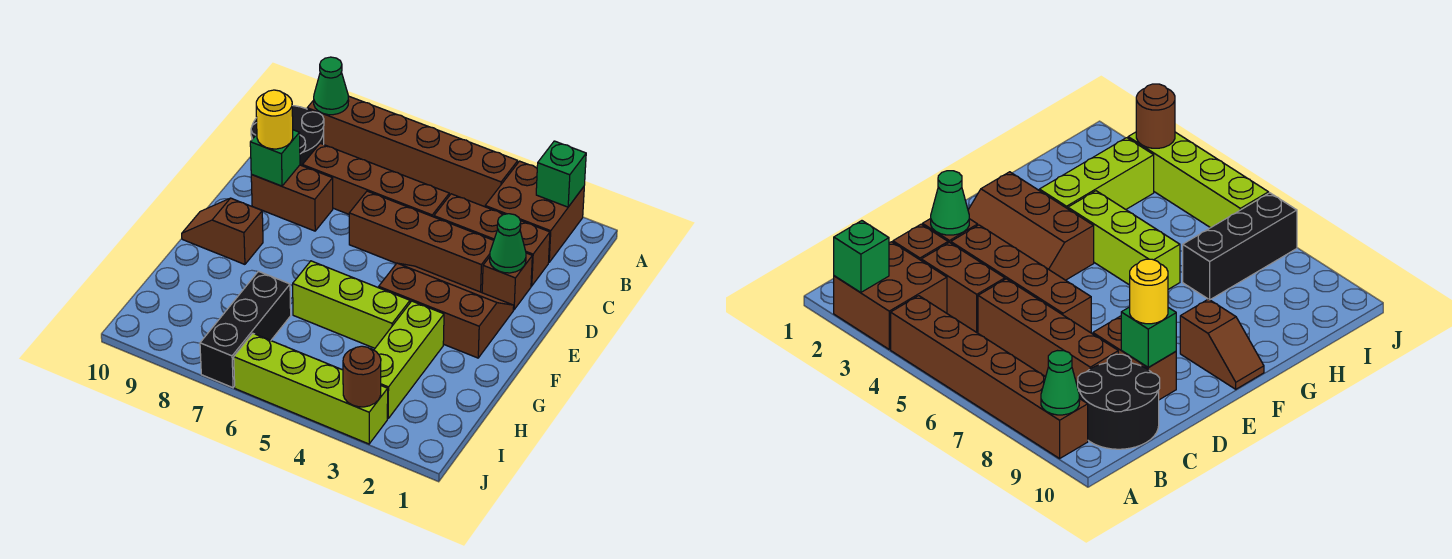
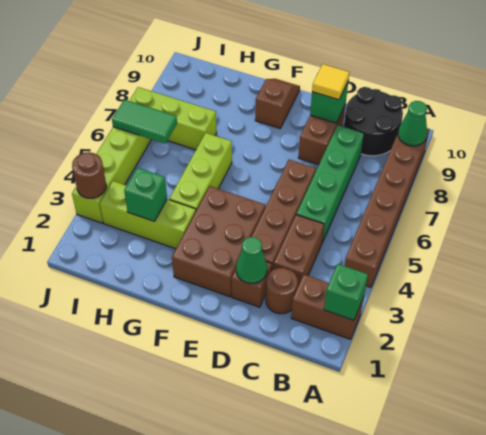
brown 2x2 brick [485,161,584,262] -> brown 1x2 brick [291,275,364,339]
brown 1x1 brick [520,221,550,286] -> brown 1x1 round brick [266,268,298,314]
brown 1x4 brick [302,143,449,217] -> green 1x4 brick [296,125,364,243]
yellow 1x1 round brick [256,90,293,149] -> yellow 1x1 tile [312,64,349,100]
brown 2x3 slope [379,263,514,358] -> brown 2x3 brick [172,186,265,297]
none -> green 1x1 brick [124,168,167,221]
black 1x3 brick [200,271,291,388] -> lime 1x3 brick [129,87,217,150]
none -> green 1x2 tile [112,100,177,143]

